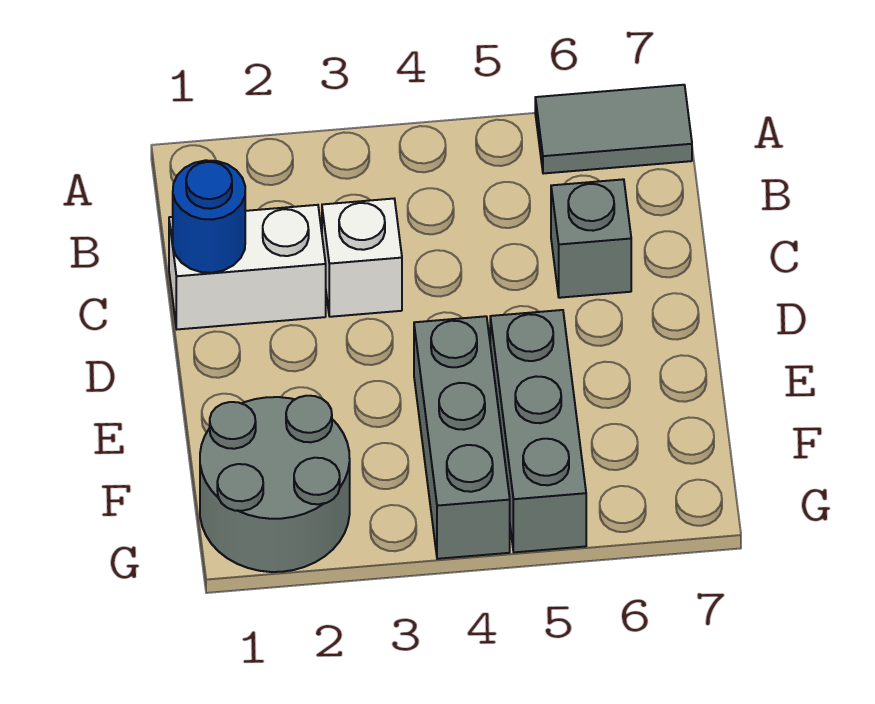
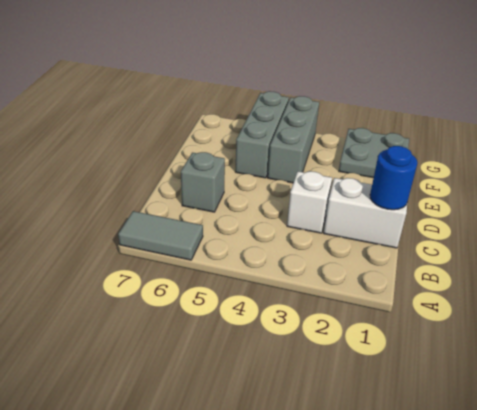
grey 2x2 round brick [200,396,350,572] -> grey 2x2 plate [339,128,409,178]

